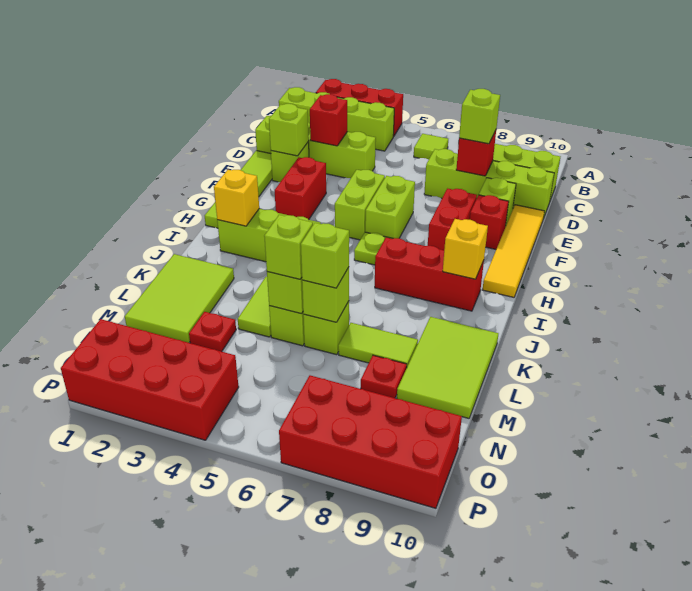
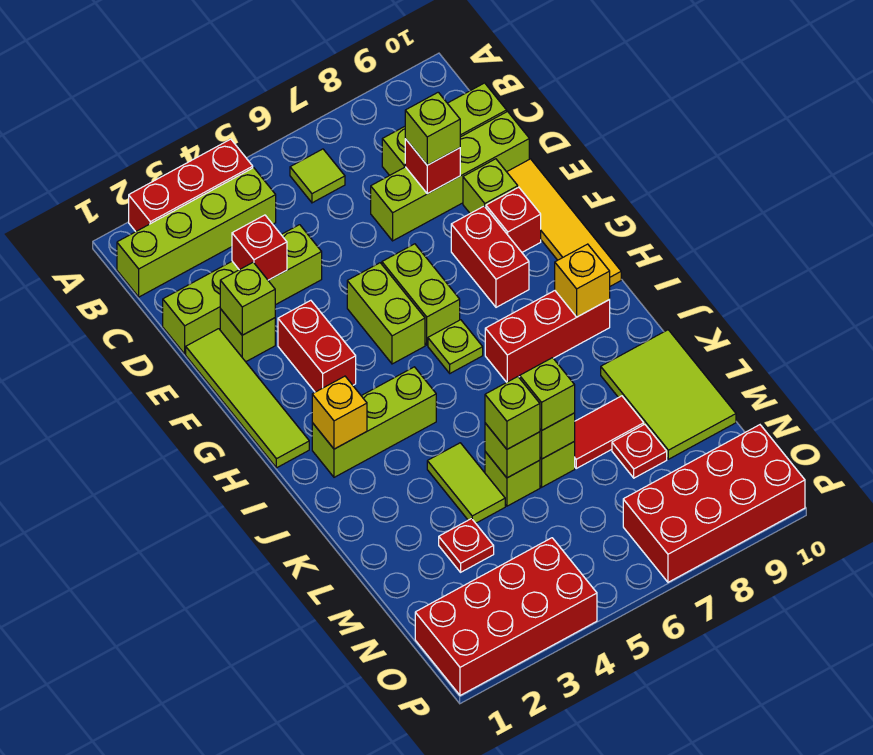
lime 2x3 tile [125,254,234,343] -> none
lime 1x2 tile [338,323,418,366] -> red 1x2 tile [574,396,644,468]

